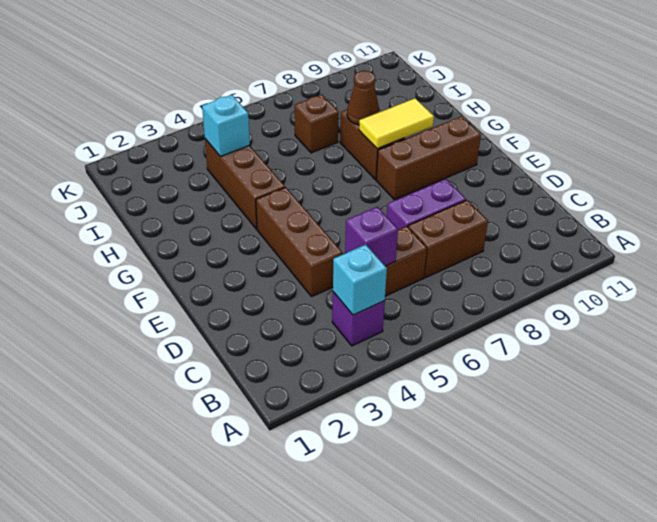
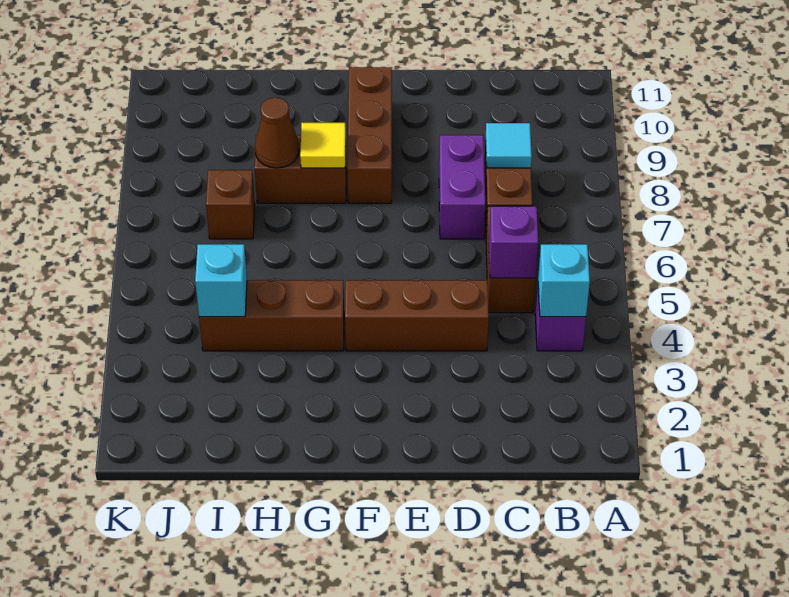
none -> cyan 1x1 tile [486,123,532,168]
yellow 1x2 tile [359,98,434,149] -> yellow 1x1 tile [300,123,346,168]

